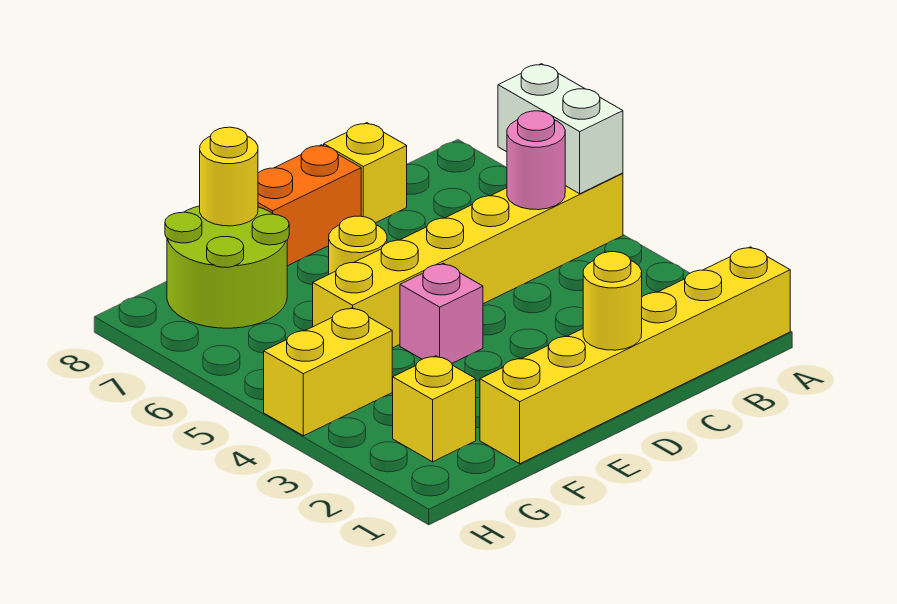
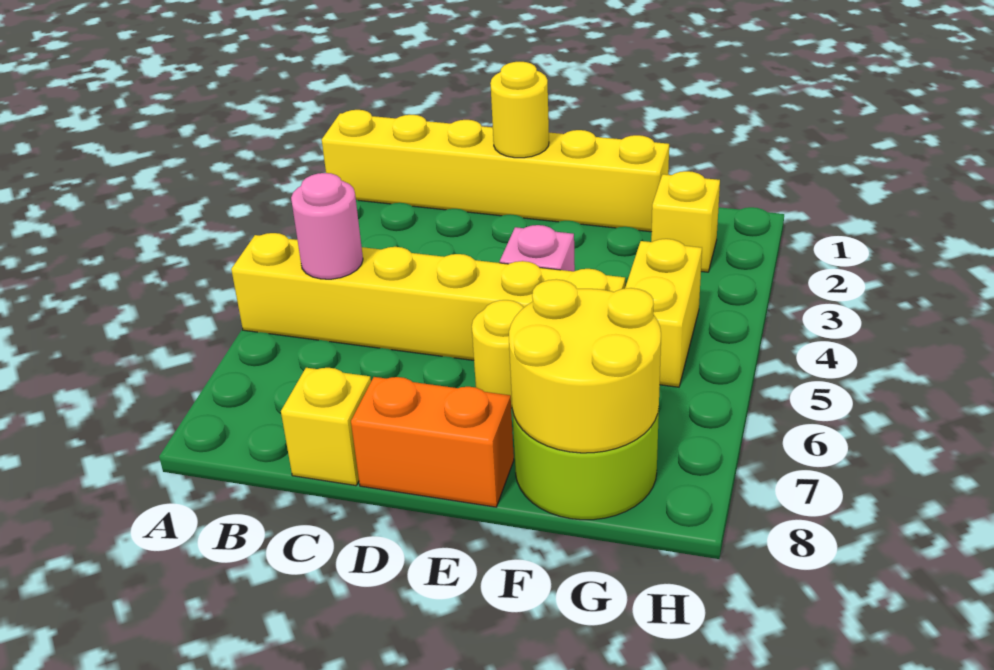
white 1x2 brick [498,64,623,194] -> none
yellow 1x1 round brick [200,127,258,226] -> yellow 2x2 round brick [509,279,661,453]
yellow 1x2 brick [264,308,392,436] -> yellow 1x2 brick turned to [625,239,702,387]

